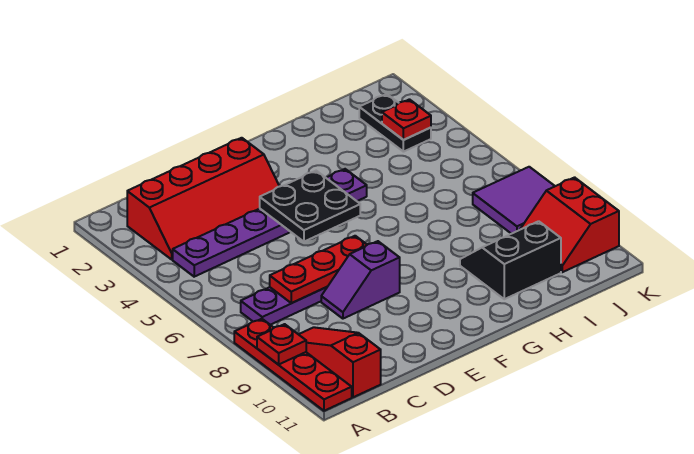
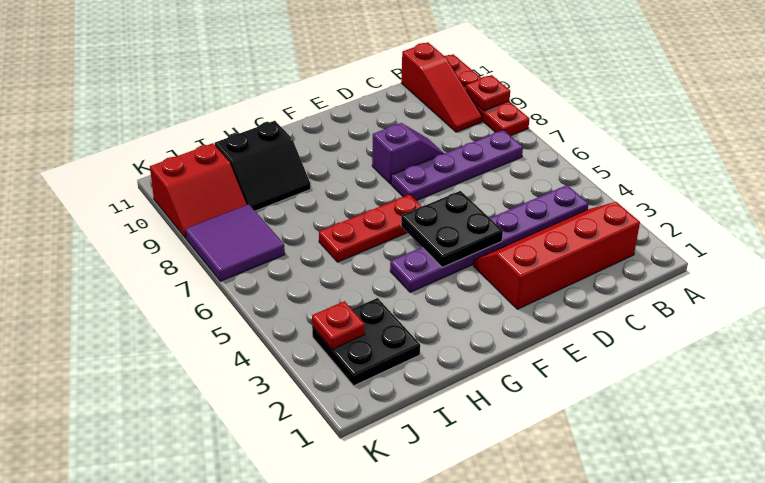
red 1x3 plate [270,236,367,303] -> red 1x3 plate moved to [319,194,421,262]
black 1x2 plate [359,94,431,152] -> black 2x2 plate [312,298,420,386]
red 2x2 slope [520,177,619,272] -> red 2x2 slope turned to [150,143,247,238]

